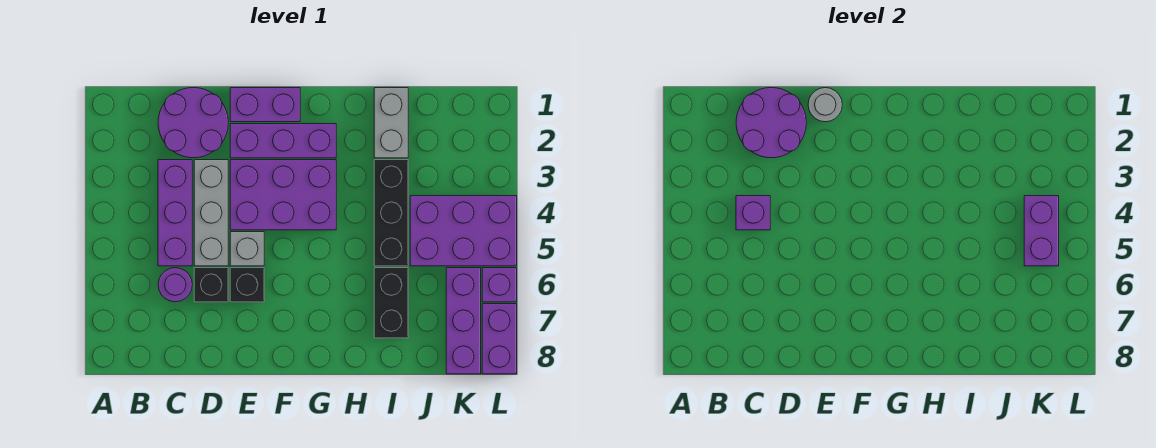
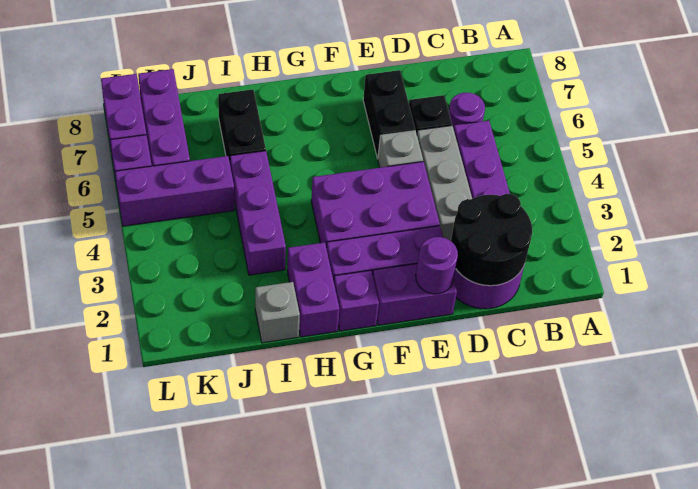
purple 2x2 round brick [736,88,806,158] -> black 2x2 round brick [451,194,532,286]
purple 1x1 brick [736,196,770,230] -> purple 1x1 brick moved to [334,270,379,331]
grey 1x1 round brick [808,88,842,122] -> purple 1x1 round brick [416,237,458,294]
black 1x1 brick [230,268,264,302] -> black 1x2 brick [363,70,415,159]
grey 1x2 brick [374,88,408,158] -> grey 1x1 brick [255,282,300,343]
black 1x3 brick [374,160,408,266] -> purple 1x3 brick [230,151,286,275]
purple 2x3 brick [410,196,517,266] -> purple 1x3 brick [115,156,234,226]
purple 1x2 brick [1024,196,1059,266] -> purple 1x2 brick moved to [287,242,339,337]

